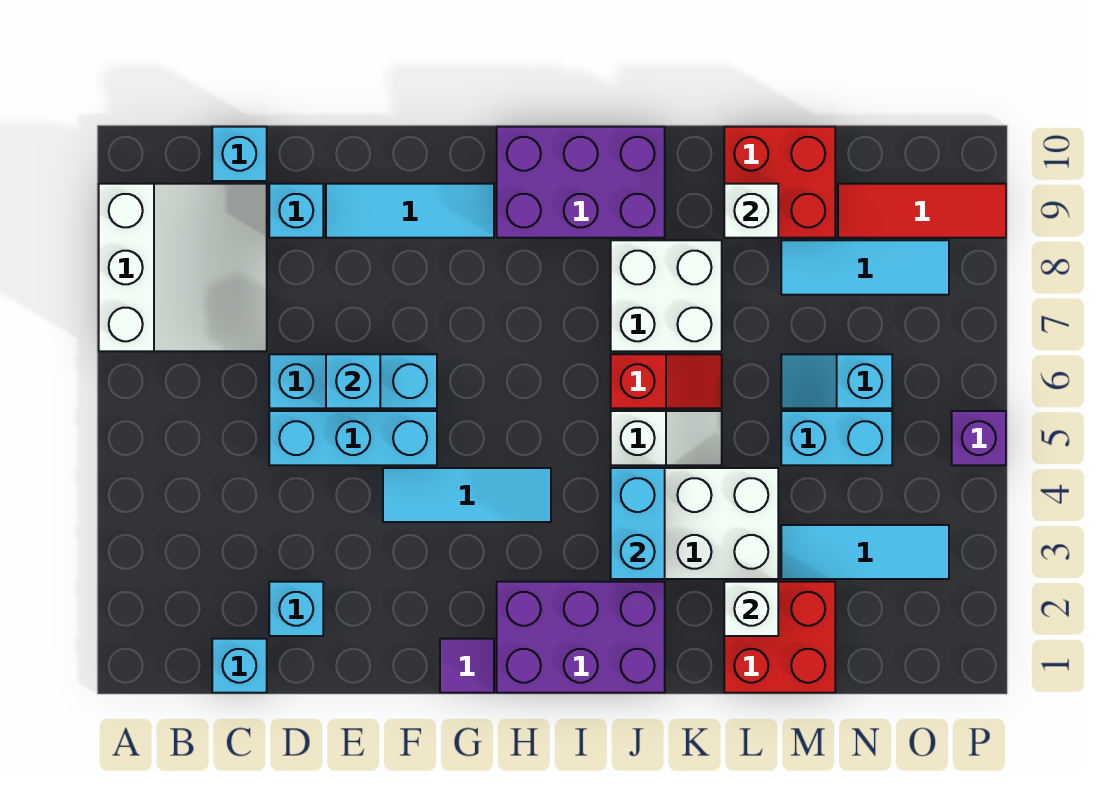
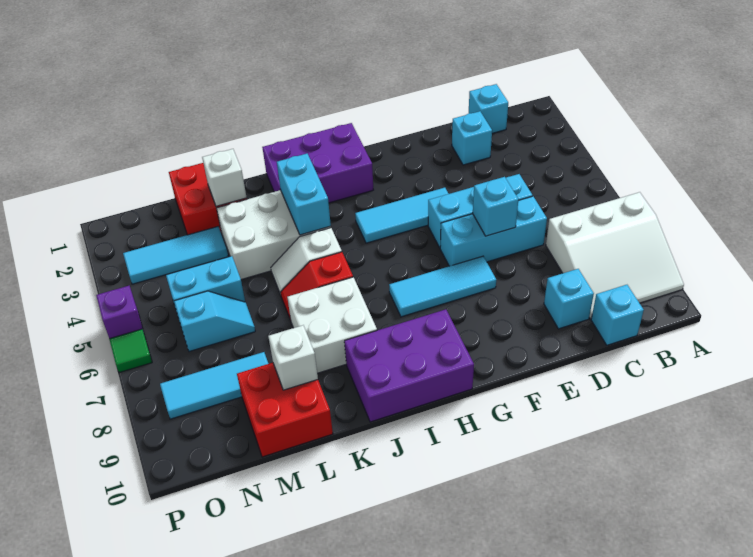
white 3x3 slope [99,184,267,351] -> white 3x3 slope turned to [546,192,684,319]
cyan 1x3 tile [326,184,494,238] -> cyan 1x3 tile moved to [389,256,496,317]
purple 1x1 tile [440,639,494,693] -> none
red 1x3 tile [838,184,1006,238] -> none
none -> green 1x1 tile [109,329,152,373]

